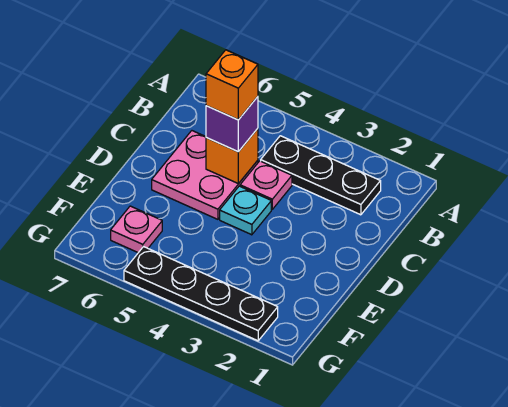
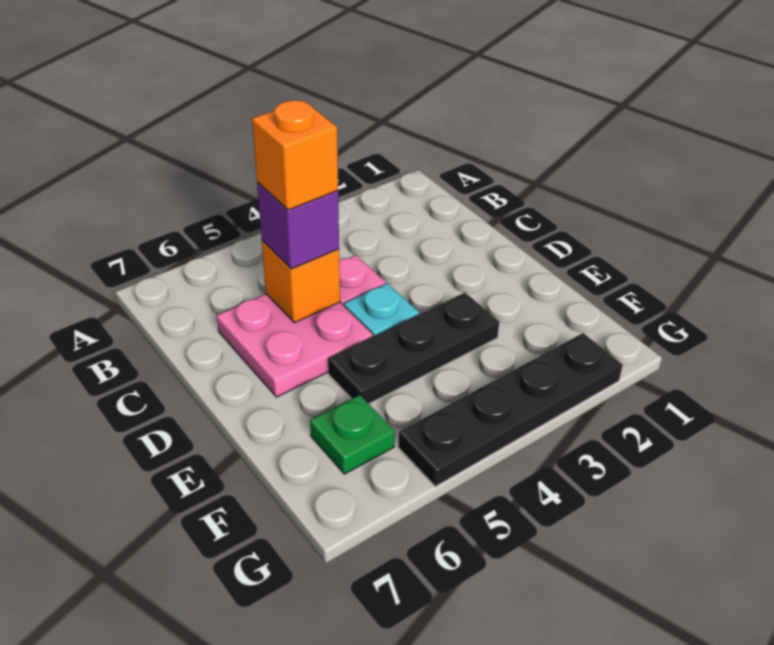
black 1x3 plate [261,136,381,215] -> black 1x3 plate moved to [328,293,499,404]
pink 1x1 plate [111,206,162,253] -> green 1x1 plate [310,395,395,474]

